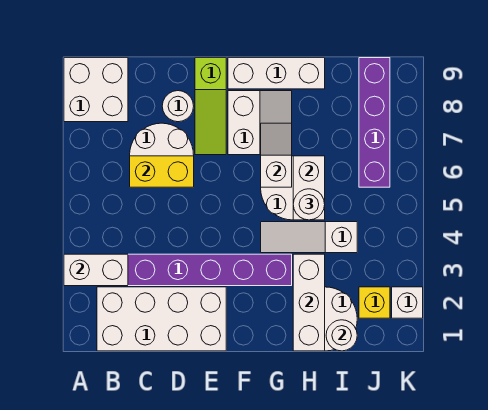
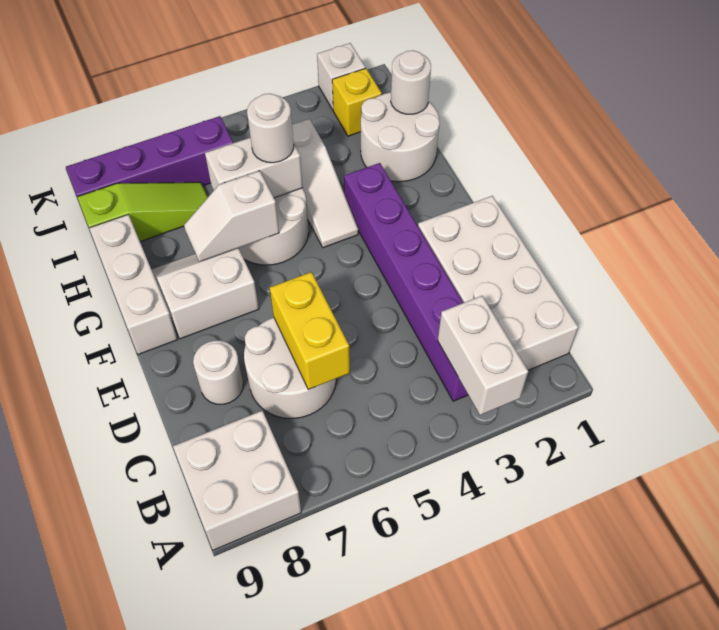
lime 1x3 slope [195,58,226,155] -> lime 1x3 slope moved to [77,182,208,241]
white 1x3 brick [293,254,325,351] -> none

